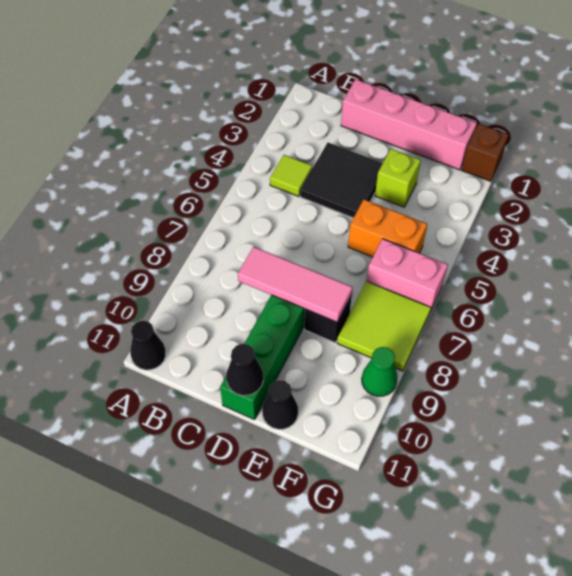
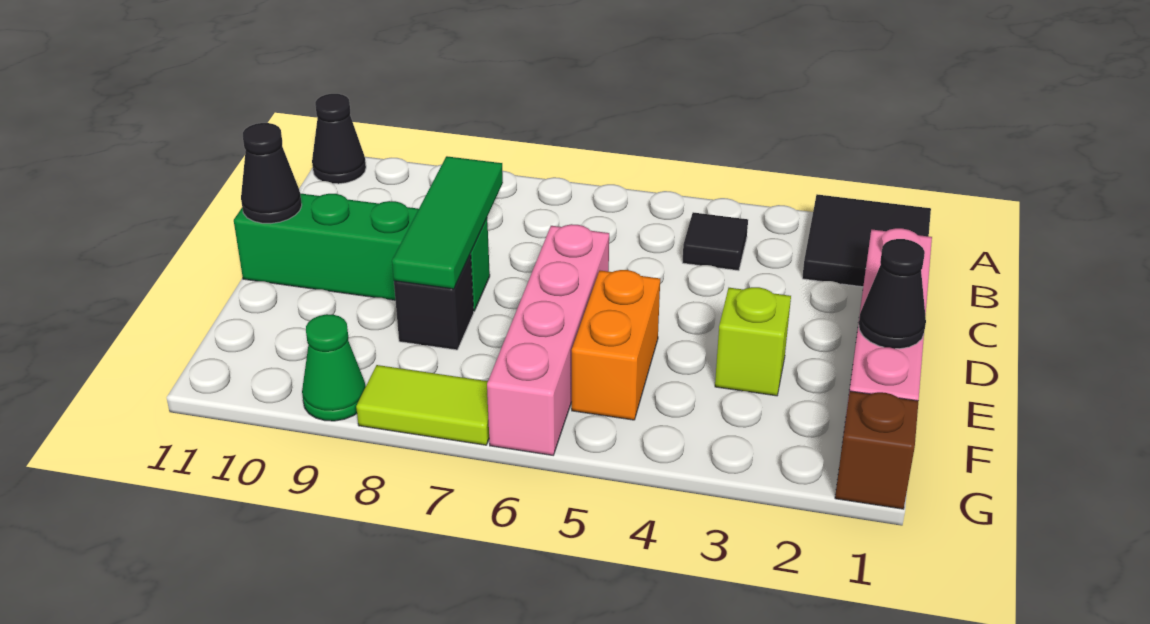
lime 1x1 tile [270,155,312,196] -> black 1x1 tile [682,212,748,271]
black 2x2 tile [300,143,383,218] -> black 2x2 tile moved to [802,194,931,287]
pink 1x3 tile [238,247,353,322] -> green 1x3 tile [392,156,503,289]
black 1x1 cone [262,380,298,429] -> black 1x1 cone moved to [859,239,926,349]
pink 1x2 brick [367,239,448,312] -> pink 1x4 brick [487,224,609,455]
lime 2x2 tile [337,281,431,371] -> lime 1x2 tile [356,365,489,445]

